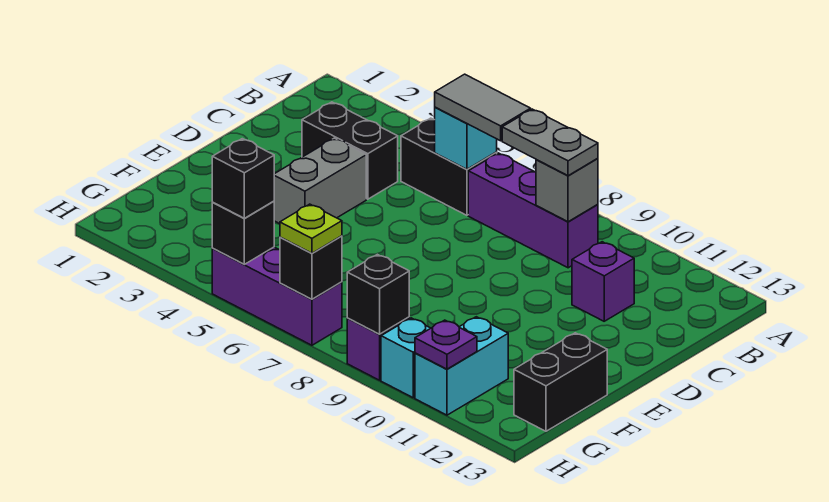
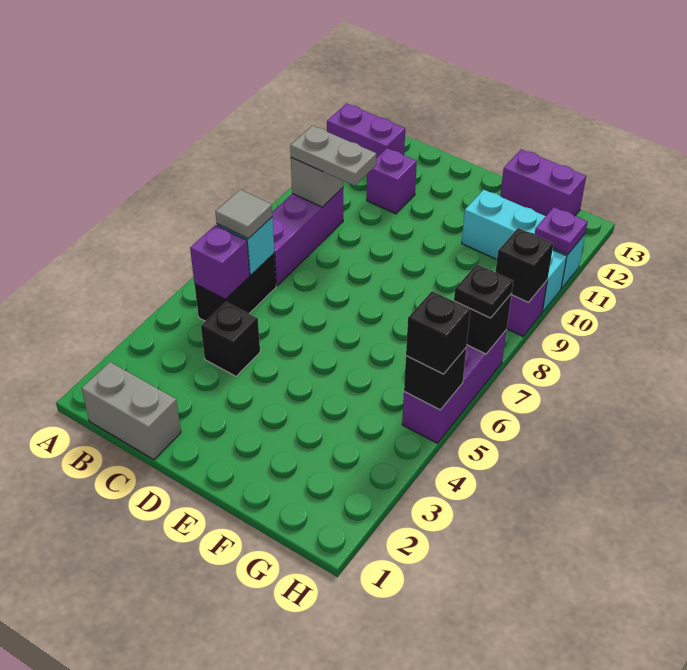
none -> purple 1x2 brick [327,104,405,158]
none -> purple 1x1 brick [190,225,250,299]
grey 1x2 tile [435,74,531,141] -> grey 1x1 tile [215,190,272,239]
grey 1x2 plate [502,109,598,176] -> grey 1x2 plate turned to [290,126,376,186]
black 1x2 brick [302,102,398,199] -> black 1x1 brick [201,302,260,376]
grey 1x2 brick [274,138,366,224] -> grey 1x2 brick moved to [82,362,181,460]
black 1x2 brick [514,333,607,431] -> purple 1x2 brick [500,149,586,216]
cyan 1x2 brick [415,317,508,415] -> cyan 1x3 brick [462,190,585,289]
lime 1x1 plate [280,204,342,253] -> black 1x1 plate [454,264,513,318]

